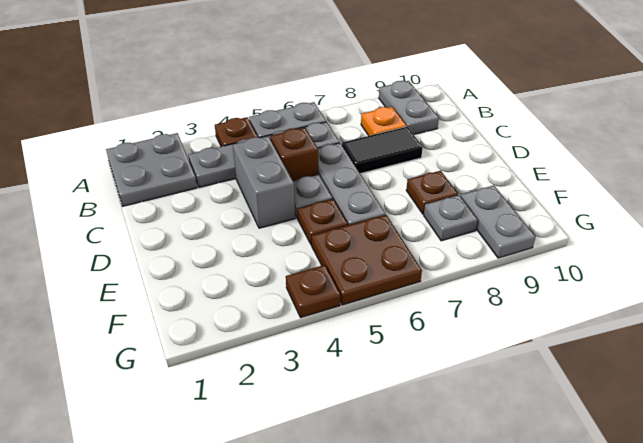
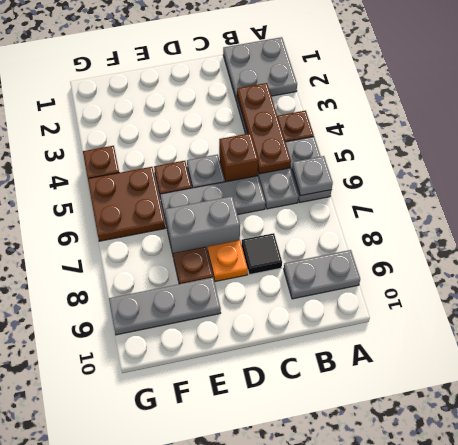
none -> brown 1x3 plate [237,83,291,174]
orange 1x1 plate [361,107,407,136] -> orange 1x1 plate moved to [208,240,248,281]
grey 1x2 brick [233,136,295,228] -> grey 1x2 brick moved to [165,196,240,254]
black 1x2 tile [342,127,423,174] -> black 1x1 tile [242,233,282,275]
grey 1x1 plate [424,195,478,241] -> grey 1x1 plate moved to [292,156,333,196]
grey 1x2 plate [460,186,536,258] -> grey 1x3 plate [109,278,221,335]

